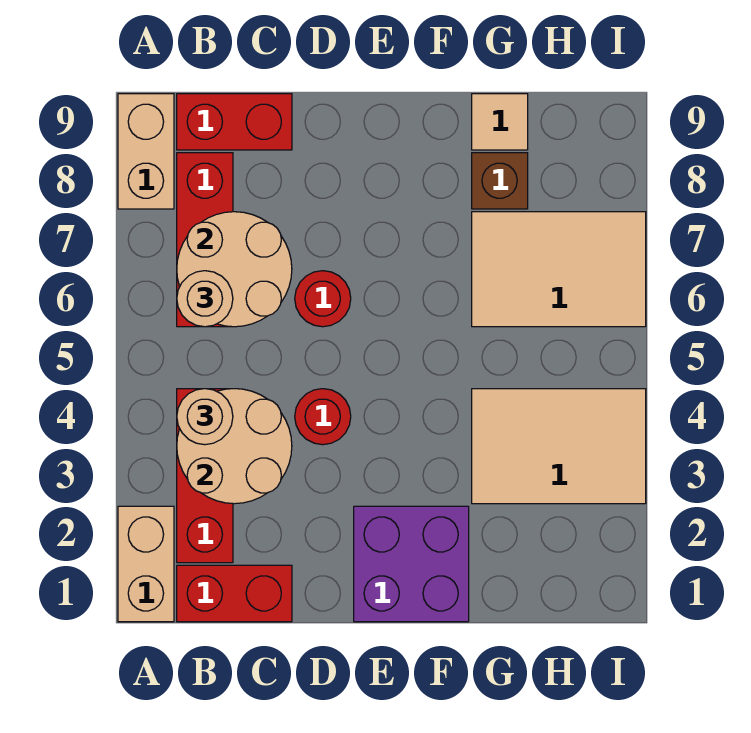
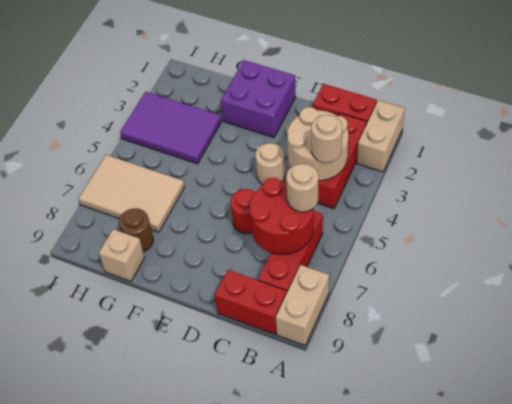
tan 2x2 round brick [177,212,292,327] -> red 2x2 round brick [249,178,313,254]
red 1x1 round brick [295,389,351,445] -> tan 1x1 round brick [255,143,285,185]
tan 2x3 tile [472,389,646,504] -> purple 2x3 tile [120,92,221,164]
brown 1x1 brick [472,153,528,209] -> brown 1x1 round brick [119,208,153,252]
tan 1x1 tile [472,94,528,150] -> tan 1x1 brick [99,229,144,281]

